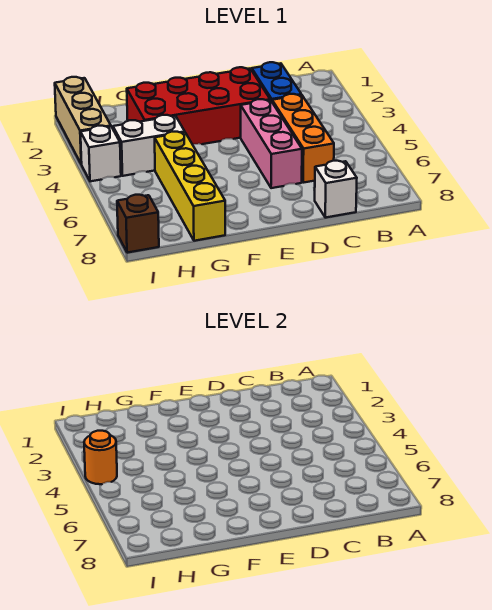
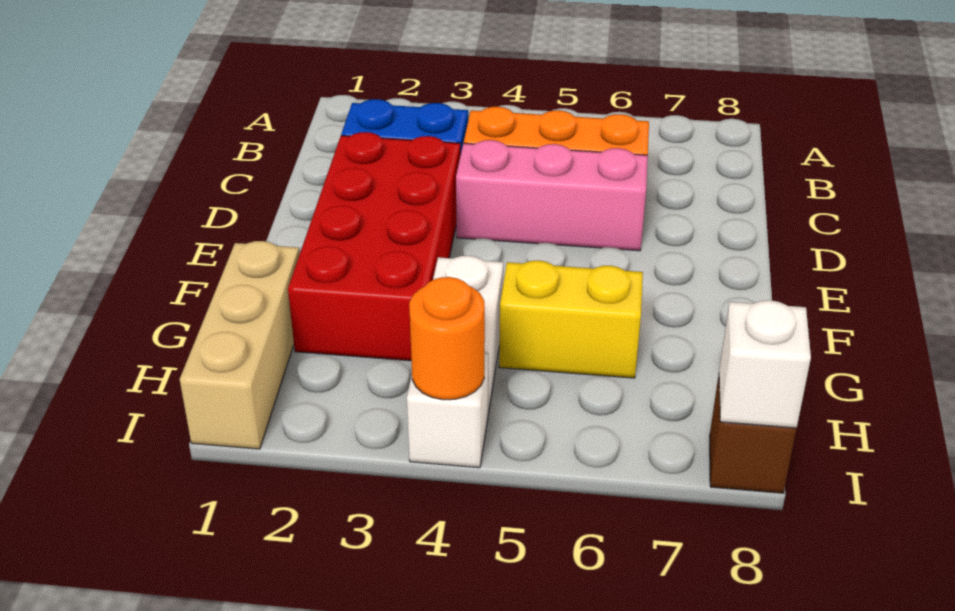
white 1x1 brick [315,161,357,218] -> white 1x1 brick moved to [719,300,811,428]
yellow 1x4 brick [155,132,225,241] -> yellow 1x2 brick [499,261,643,378]
tan 1x3 brick [55,77,111,164] -> tan 1x3 brick turned to [180,241,300,449]

